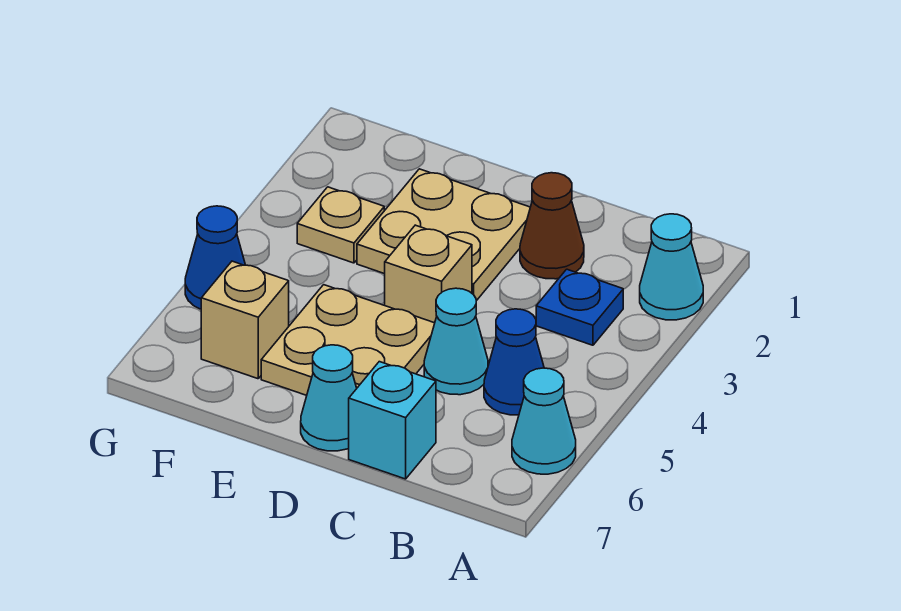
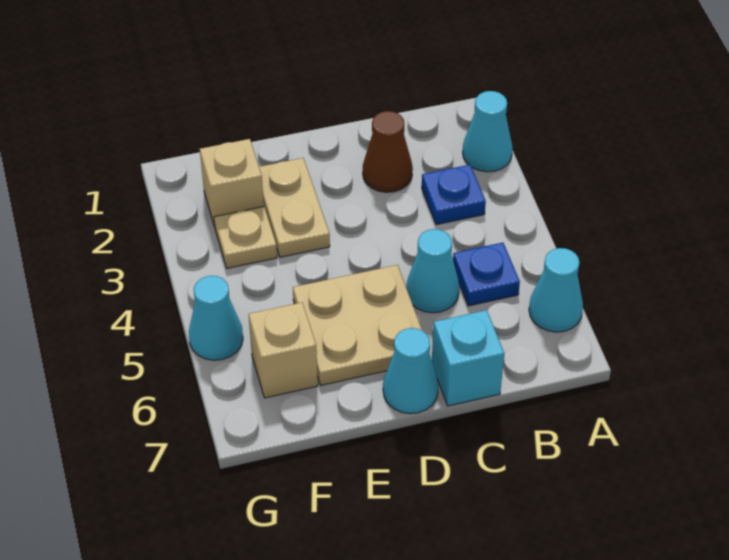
blue 1x1 cone [484,309,544,415] -> blue 1x1 plate [453,243,520,306]
tan 2x2 plate [357,169,530,301] -> tan 1x2 plate [259,158,330,257]
tan 1x1 brick [385,225,472,323] -> tan 1x1 brick moved to [200,139,264,227]
blue 1x1 cone [185,206,245,309] -> cyan 1x1 cone [189,276,243,360]

